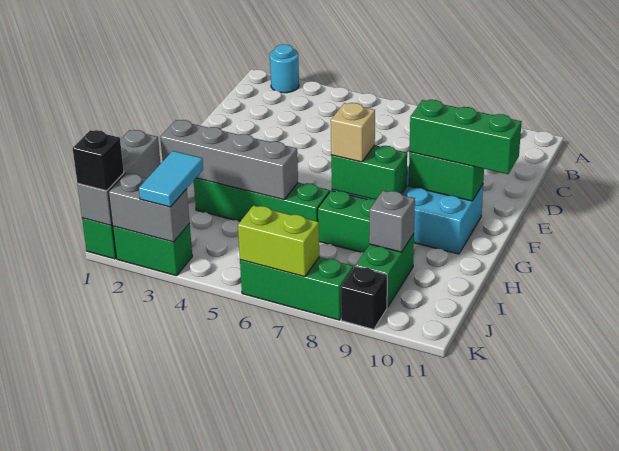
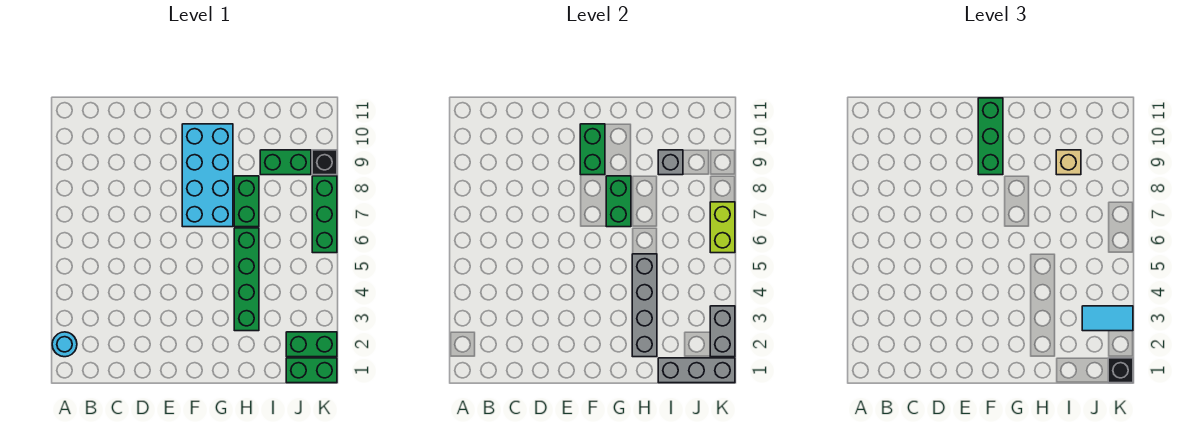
tan 1x1 brick [331,103,375,162] -> tan 1x1 brick moved to [1056,150,1081,175]
green 1x2 brick [113,224,192,276] -> green 1x2 brick turned to [286,332,337,357]

